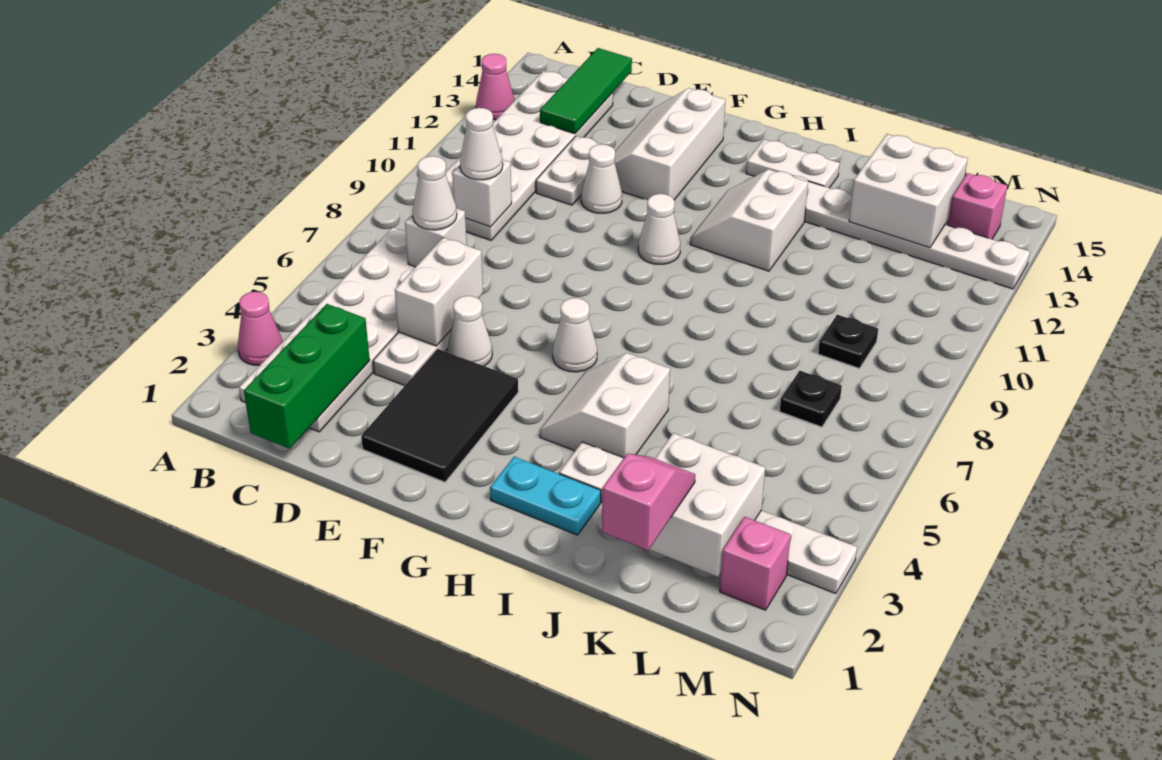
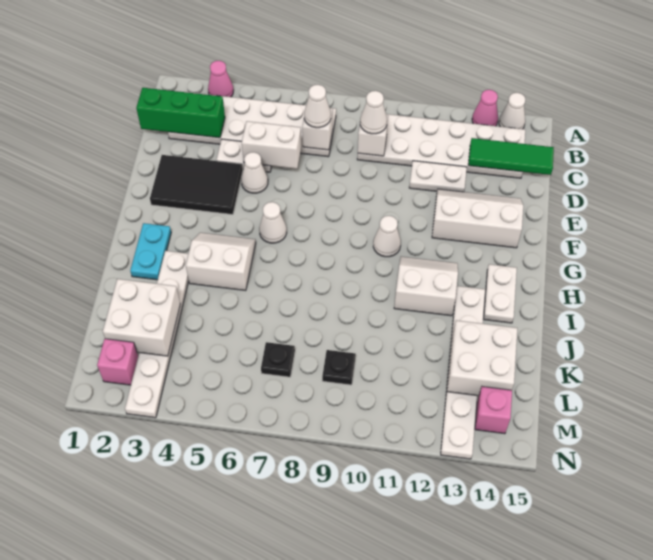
white 1x1 cone [581,144,622,213] -> white 1x1 cone moved to [499,93,525,129]
pink 1x2 slope [602,453,695,550] -> none

